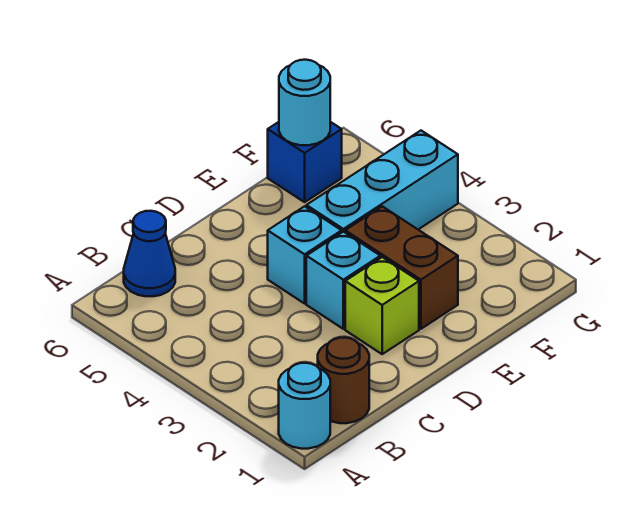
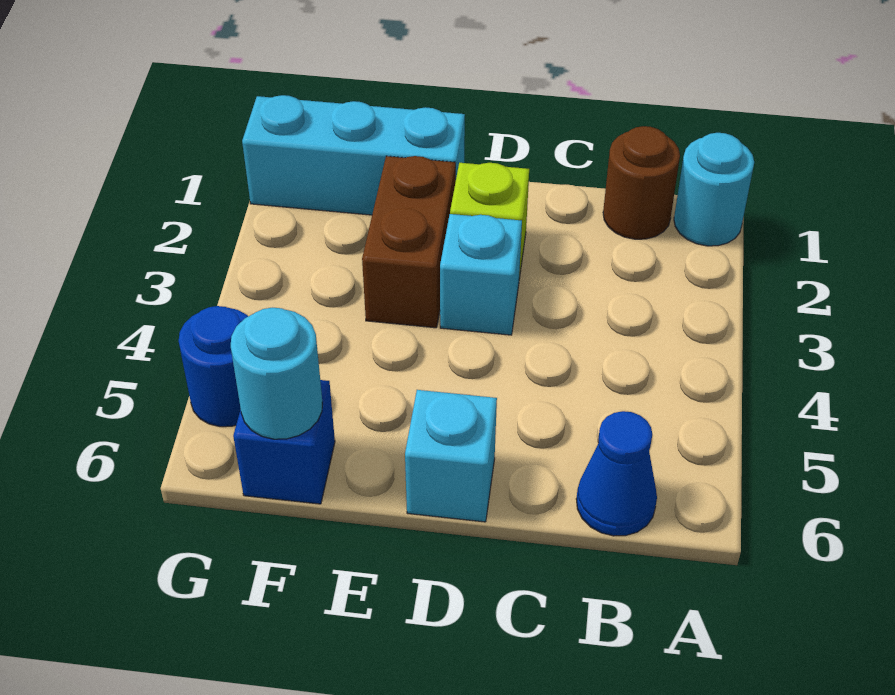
cyan 1x1 brick [268,206,342,303] -> cyan 1x1 brick moved to [405,390,497,522]
cyan 1x3 brick [307,131,458,232] -> cyan 1x3 brick moved to [242,95,465,215]
none -> blue 1x1 round brick [179,306,248,427]

